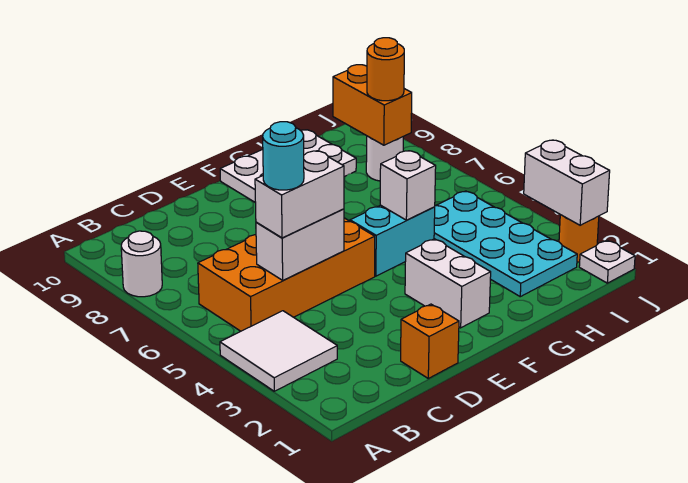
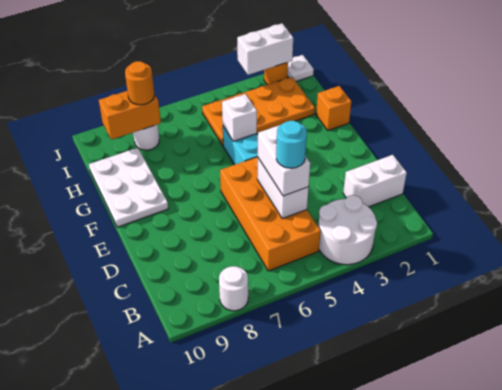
white 2x2 tile [220,311,337,391] -> white 2x2 round brick [318,195,377,265]
orange 1x1 brick [401,304,459,378] -> orange 1x1 brick moved to [316,86,352,130]
white 1x2 brick [405,239,491,328] -> white 1x2 brick moved to [343,155,407,207]
cyan 2x4 plate [434,191,577,297] -> orange 2x4 plate [202,77,315,145]

